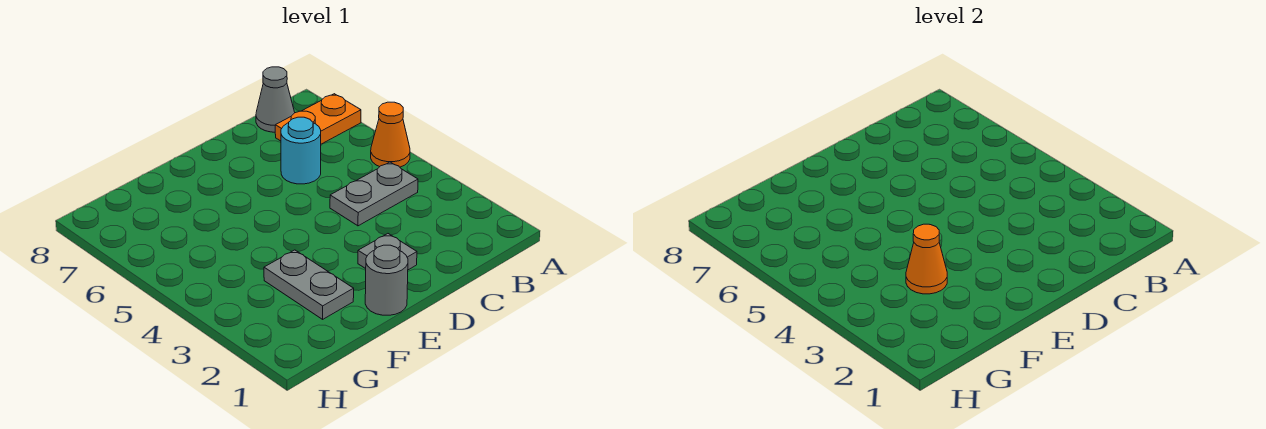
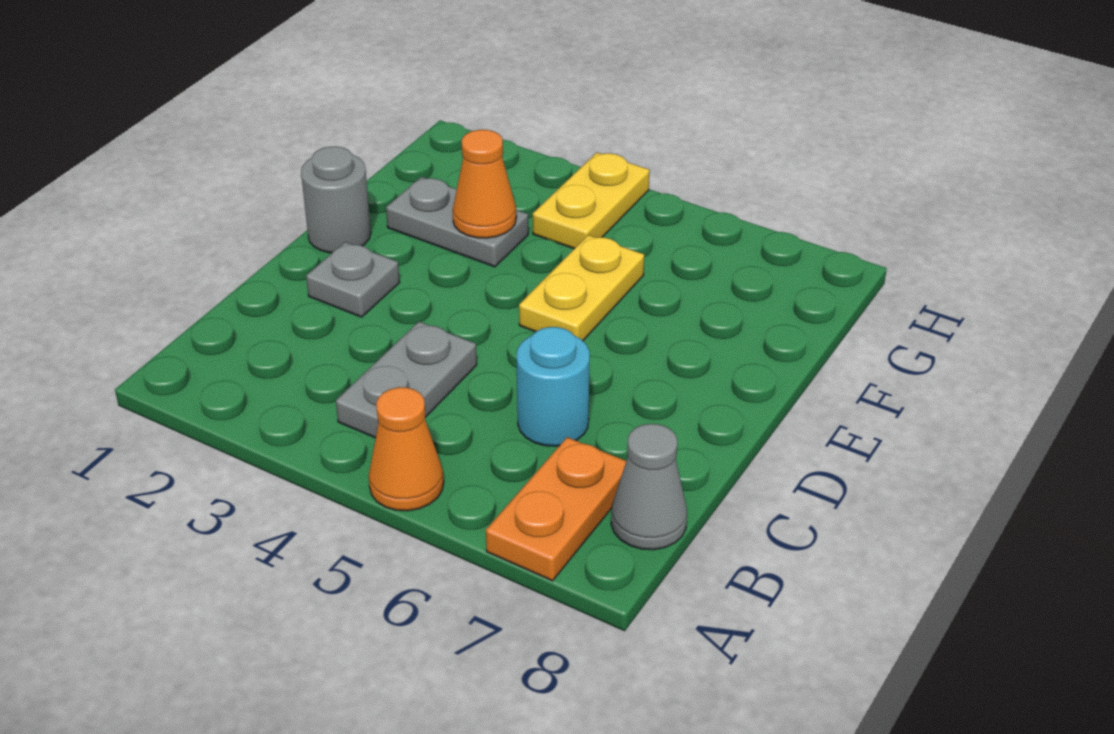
none -> yellow 1x2 plate [519,235,644,341]
none -> yellow 1x2 plate [533,153,650,249]

